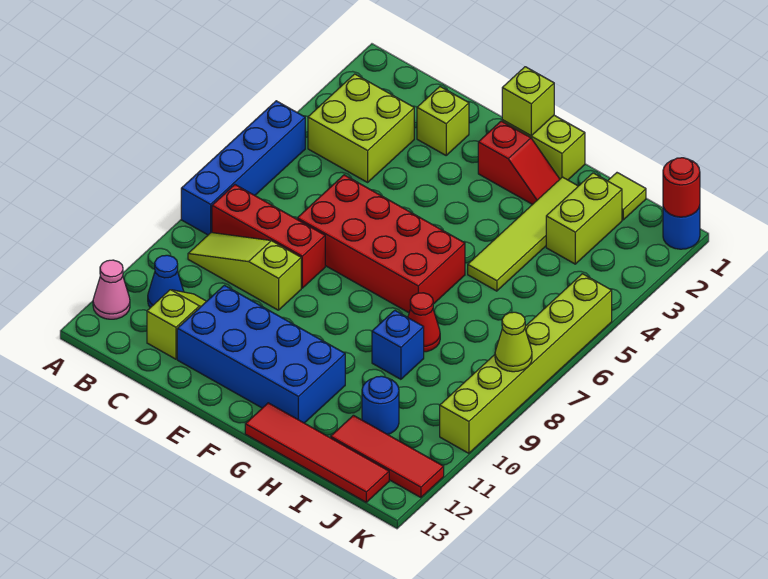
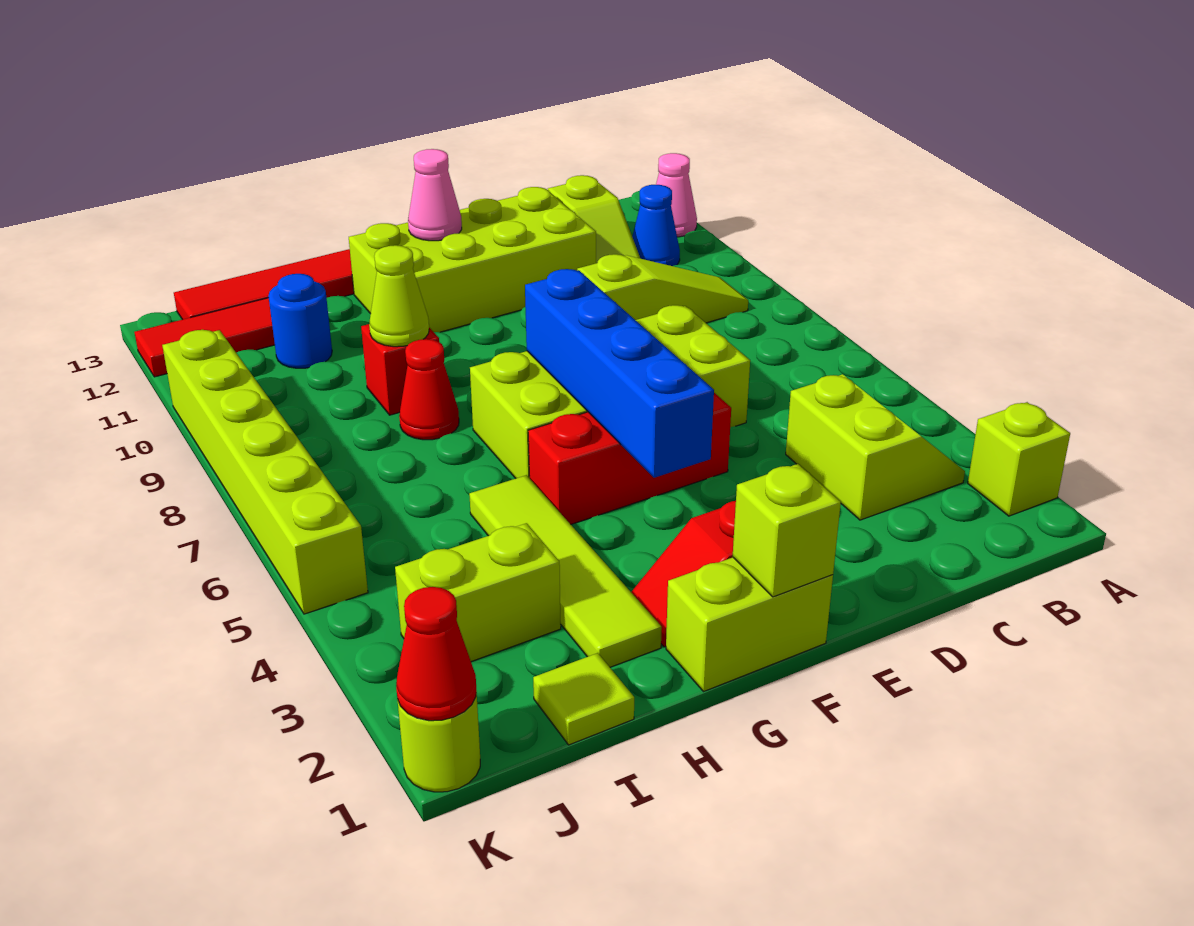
blue 1x4 brick [181,101,305,235] -> blue 1x4 brick moved to [525,269,714,478]
lime 2x2 brick [308,74,414,182] -> lime 2x2 slope [786,374,965,520]
red 1x3 brick [212,185,325,288] -> red 1x3 brick moved to [528,393,731,524]
lime 1x1 brick [417,87,469,155] -> lime 1x1 brick moved to [968,402,1070,516]
red 2x4 brick [297,175,465,313] -> lime 2x4 brick [470,305,750,478]
blue 2x4 brick [177,285,345,423] -> lime 2x4 brick [349,187,596,332]
none -> pink 1x1 cone [408,149,462,241]
blue 1x1 brick [372,310,424,379] -> red 1x1 brick [361,324,439,415]
lime 1x2 brick [546,173,622,264] -> lime 1x2 brick turned to [395,523,561,662]
blue 1x1 round brick [663,206,700,249] -> lime 1x1 round brick [397,691,480,792]
red 1x1 round brick [663,158,700,217] -> red 1x1 cone [396,587,476,721]
lime 1x1 cone [495,312,532,372] -> lime 1x1 cone moved to [369,245,429,347]

